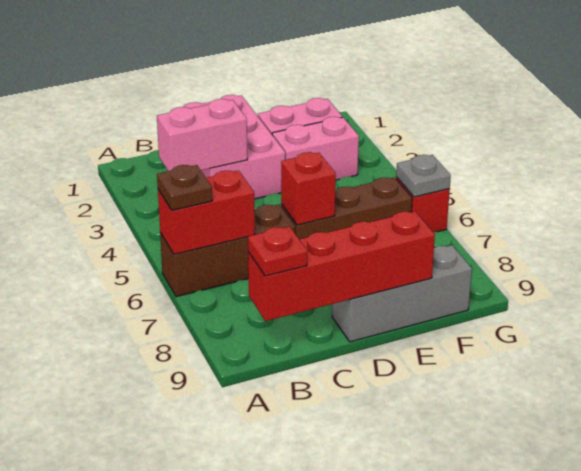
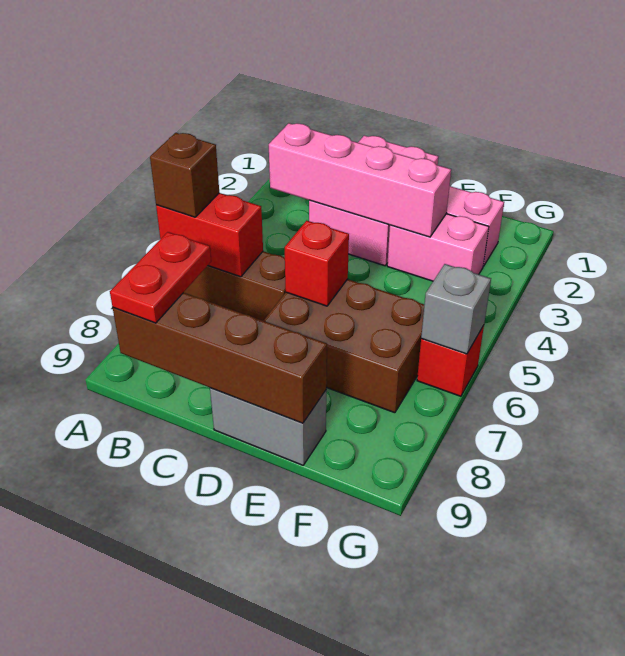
brown 1x1 plate [157,165,212,210] -> brown 1x1 brick [150,133,219,217]
pink 1x2 brick [157,99,247,171] -> pink 1x4 brick [269,123,451,237]
red 1x4 brick [248,211,435,321] -> brown 1x4 brick [113,293,327,423]
red 1x1 plate [248,226,307,276] -> red 1x2 plate [110,232,211,323]
brown 1x3 brick [281,177,412,239] -> brown 2x3 brick [263,279,424,413]
grey 1x3 brick [332,245,472,342] -> grey 1x2 brick [210,388,326,465]
grey 1x1 plate [396,155,451,197] -> grey 1x1 brick [421,264,491,354]

